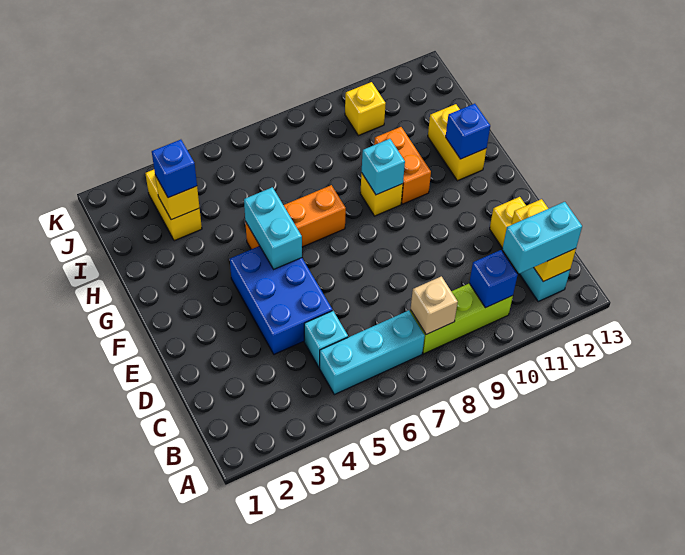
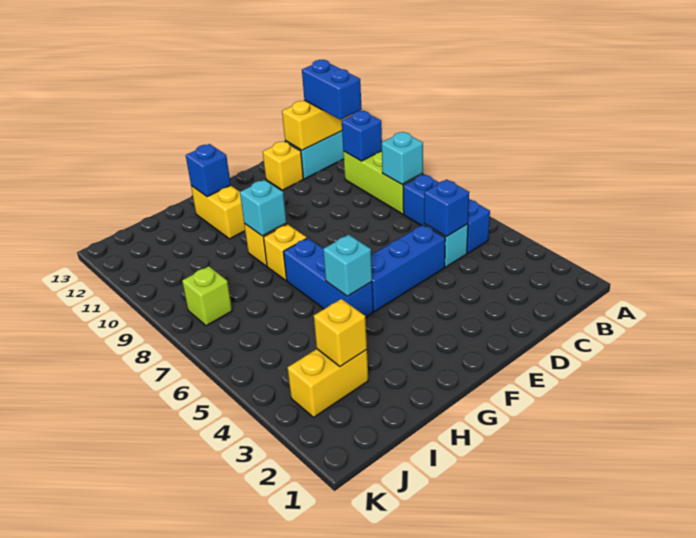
cyan 1x3 brick [320,310,425,395] -> blue 1x3 brick [403,174,490,253]
tan 1x1 brick [411,276,458,334] -> cyan 1x1 brick [382,132,423,184]
cyan 1x2 brick [503,202,582,274] -> blue 1x2 brick [302,60,362,120]
blue 2x3 brick [230,246,332,354] -> blue 1x3 brick [371,225,445,311]
cyan 1x2 brick [244,187,302,269] -> cyan 1x1 brick [323,235,372,296]
orange 1x3 brick [245,185,346,249] -> blue 1x3 brick [283,238,373,318]
orange 1x2 brick [374,127,431,204] -> none
yellow 1x2 brick [428,104,487,181] -> yellow 1x2 brick turned to [191,185,245,239]
blue 1x1 brick [152,140,197,198] -> blue 1x1 brick moved to [424,180,469,237]
none -> lime 1x1 brick [182,266,232,326]
yellow 1x1 brick [345,82,386,136] -> yellow 1x1 brick moved to [263,224,307,280]

